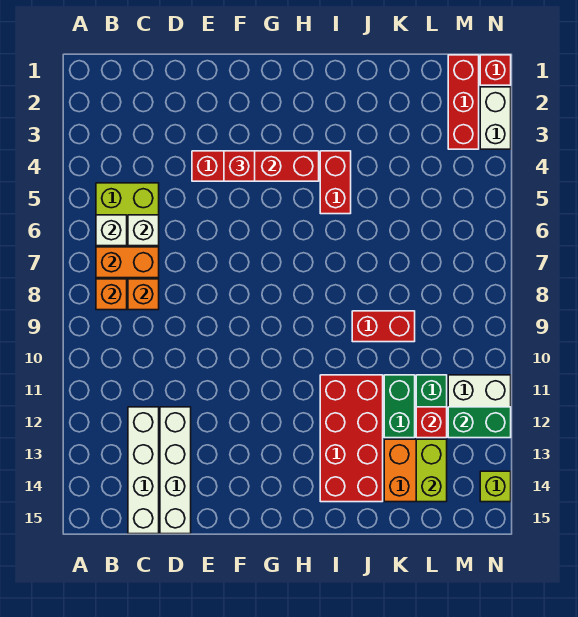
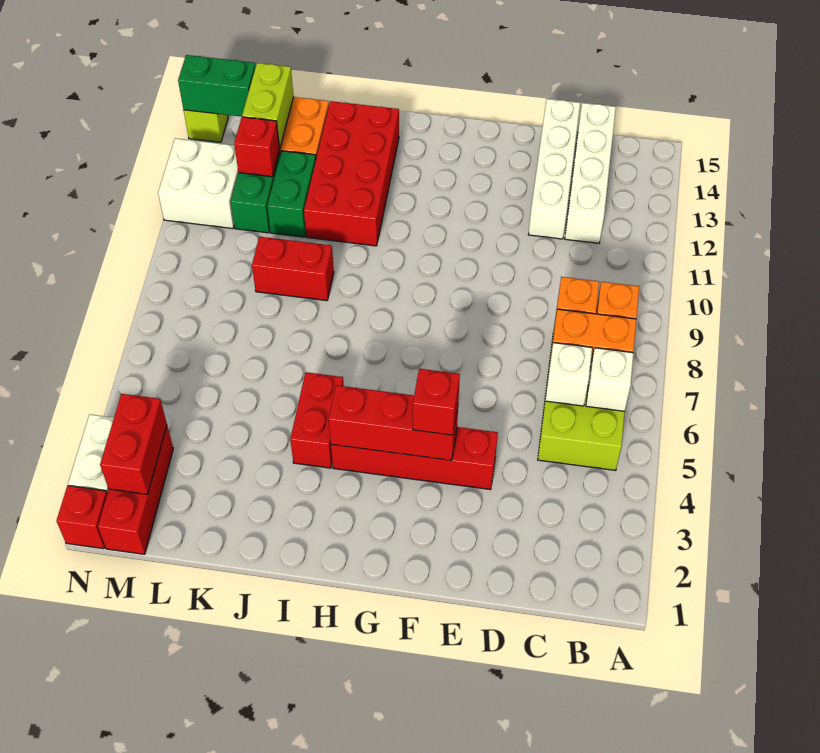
none -> red 1x2 brick [100,394,167,494]
green 1x2 brick [448,407,511,438] -> green 1x2 brick moved to [178,55,256,117]

